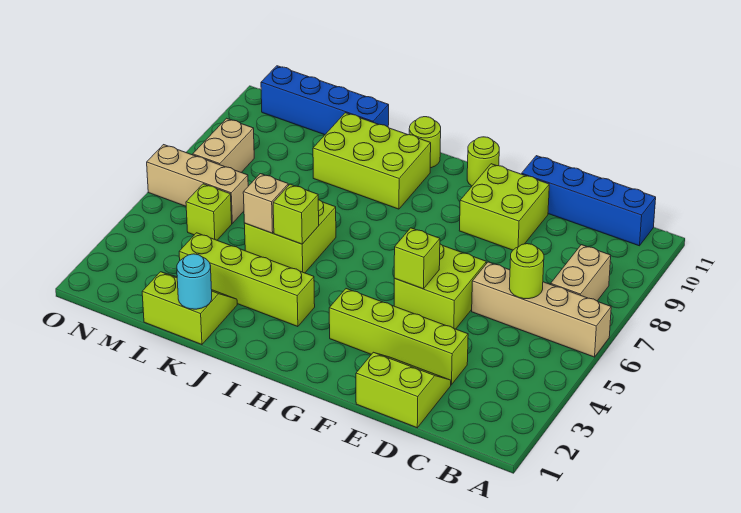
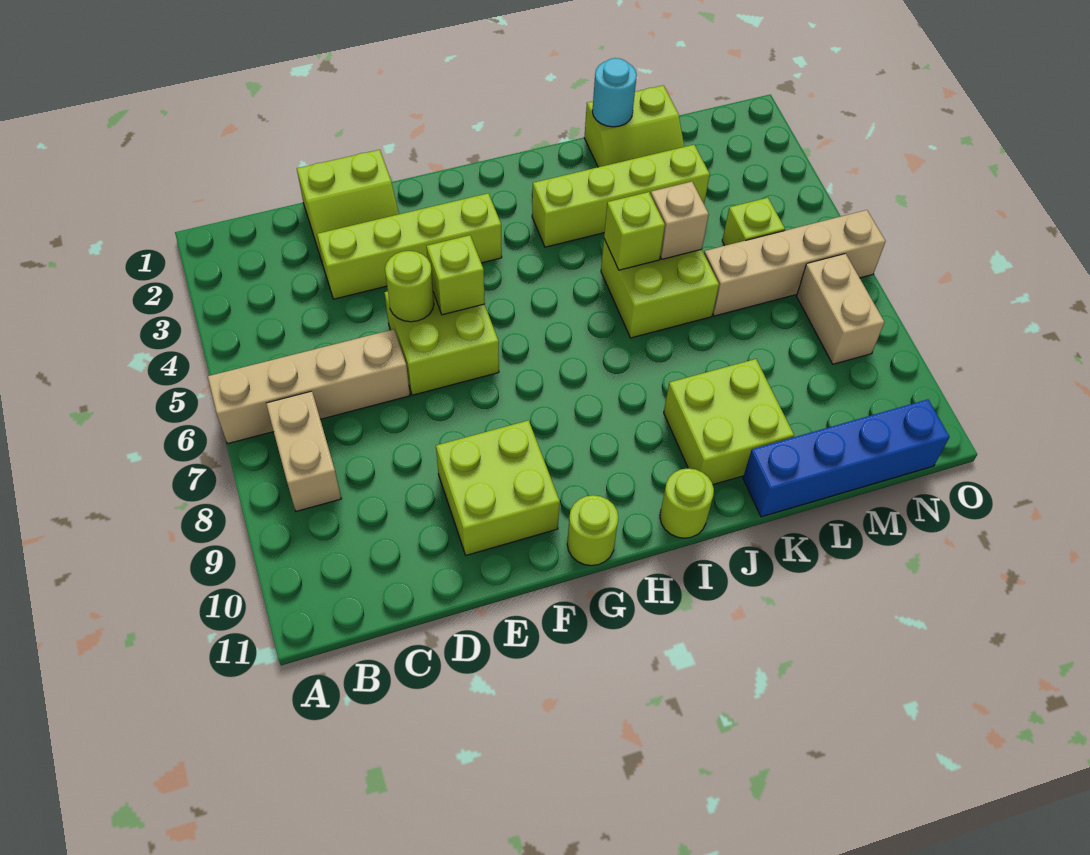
blue 1x4 brick [522,156,656,246] -> none
lime 1x1 round brick [509,244,544,299] -> lime 1x1 round brick moved to [385,251,434,322]
lime 2x3 brick [313,113,431,209] -> lime 2x2 brick [664,359,794,484]
tan 1x3 brick [147,145,248,223] -> tan 1x4 brick [704,210,886,316]

